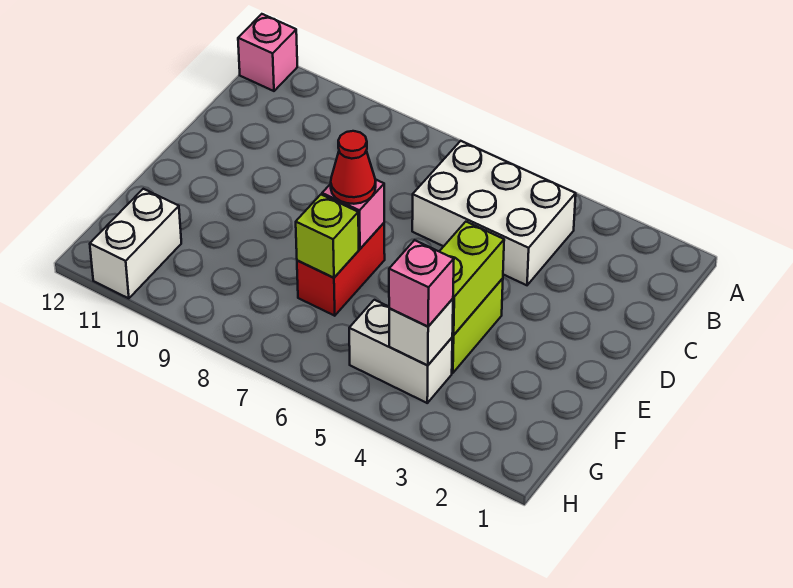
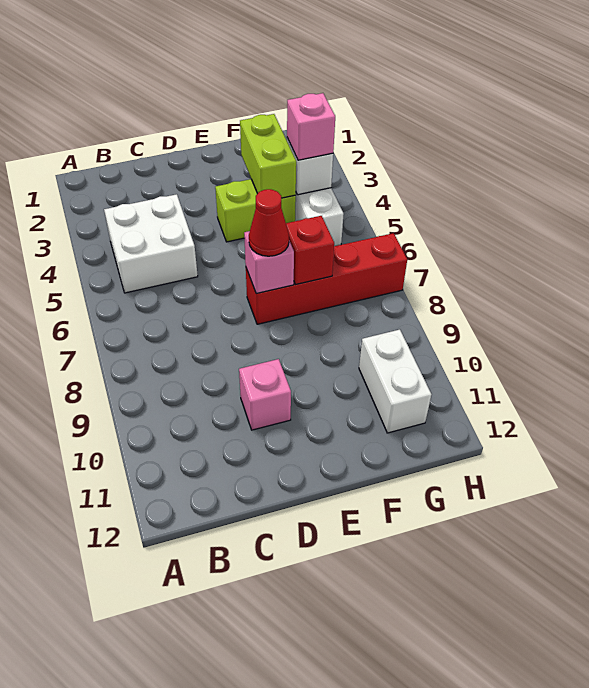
pink 1x1 brick [238,14,297,91] -> pink 1x1 brick moved to [239,359,291,430]
white 2x3 brick [412,141,576,285] -> white 2x2 brick [104,194,198,293]
lime 1x2 brick [439,222,504,335] -> lime 1x2 brick turned to [240,114,296,198]
red 1x2 brick [297,223,385,316] -> red 1x4 brick [246,233,407,324]
lime 1x1 brick [296,195,359,278] -> red 1x1 brick [286,216,334,284]
white 1x2 brick [90,189,181,298] -> white 1x2 brick turned to [359,329,432,433]

